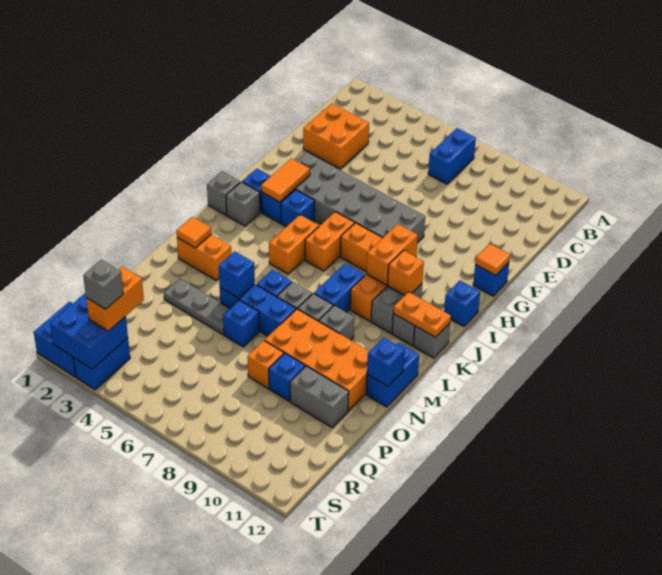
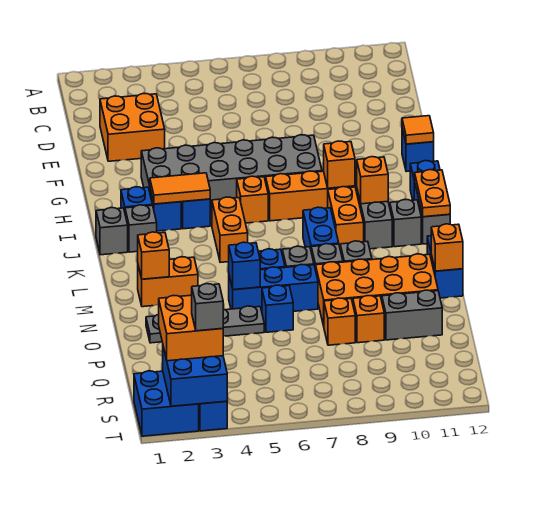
blue 1x2 brick [428,128,476,184] -> none
orange 1x2 tile [261,158,310,202] -> orange 1x2 tile turned to [150,173,210,204]
orange 1x2 brick [305,212,355,271] -> orange 1x1 brick [237,176,268,223]
orange 1x2 brick [367,224,418,285] -> orange 1x1 brick [324,141,355,188]
orange 1x2 plate [393,292,451,337] -> orange 1x2 plate turned to [414,170,450,217]
orange 1x1 tile [177,217,211,248] -> orange 1x1 brick [138,232,169,279]
blue 1x1 brick [367,338,405,386] -> orange 1x1 brick [431,224,463,271]
grey 1x3 plate [164,279,230,335] -> grey 1x4 plate [146,306,264,343]
blue 1x1 brick [269,353,305,401] -> orange 1x1 brick [353,296,384,343]
orange 1x2 brick [86,267,144,331] -> orange 2x2 brick [159,295,223,361]

